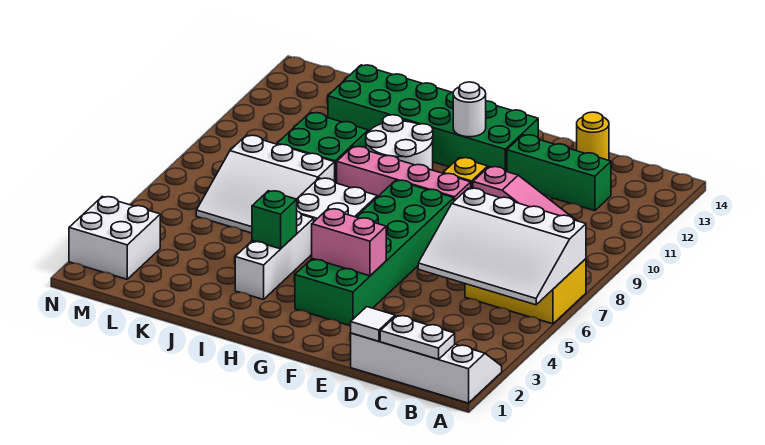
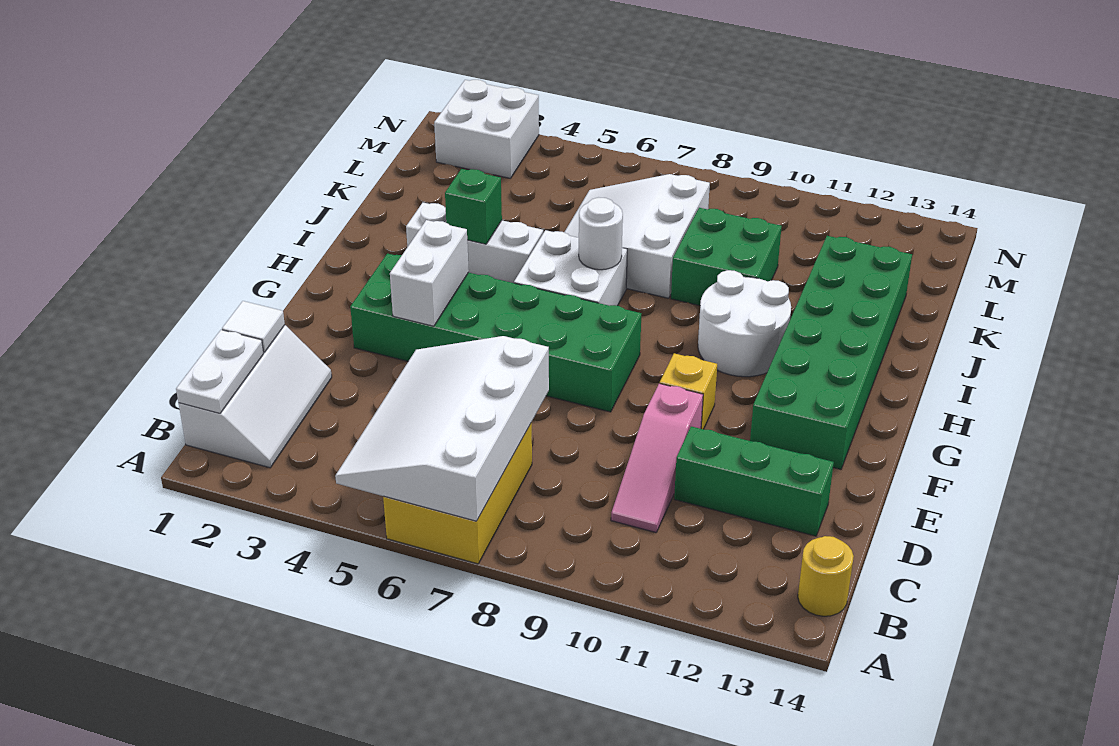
white 2x4 slope [351,333,502,403] -> white 2x3 slope [179,325,332,468]
green 1x3 brick [507,135,611,211] -> green 1x3 brick turned to [674,426,834,536]
yellow 1x1 round brick [577,112,609,160] -> yellow 1x1 round brick moved to [798,536,854,616]
pink 1x2 brick [312,209,386,276] -> white 1x2 brick [390,220,469,326]
pink 1x4 brick [337,146,471,201] -> none
white 1x1 round brick [453,82,486,137] -> white 1x1 round brick moved to [579,198,623,270]

